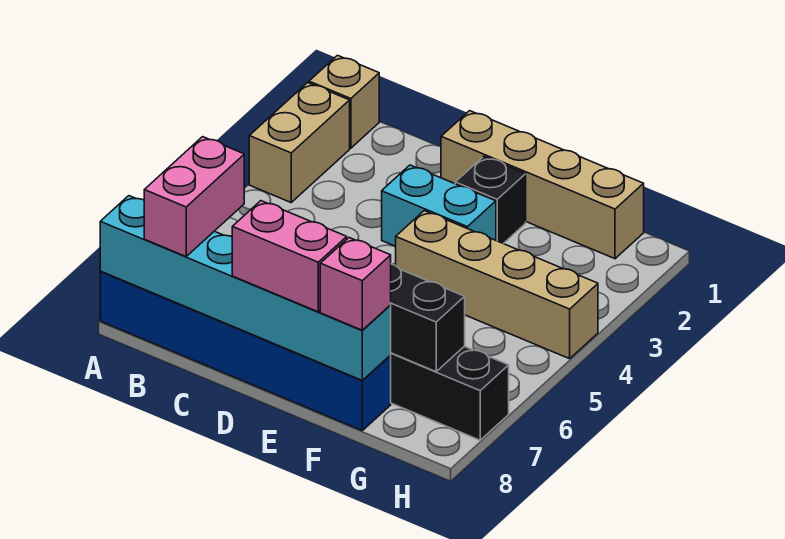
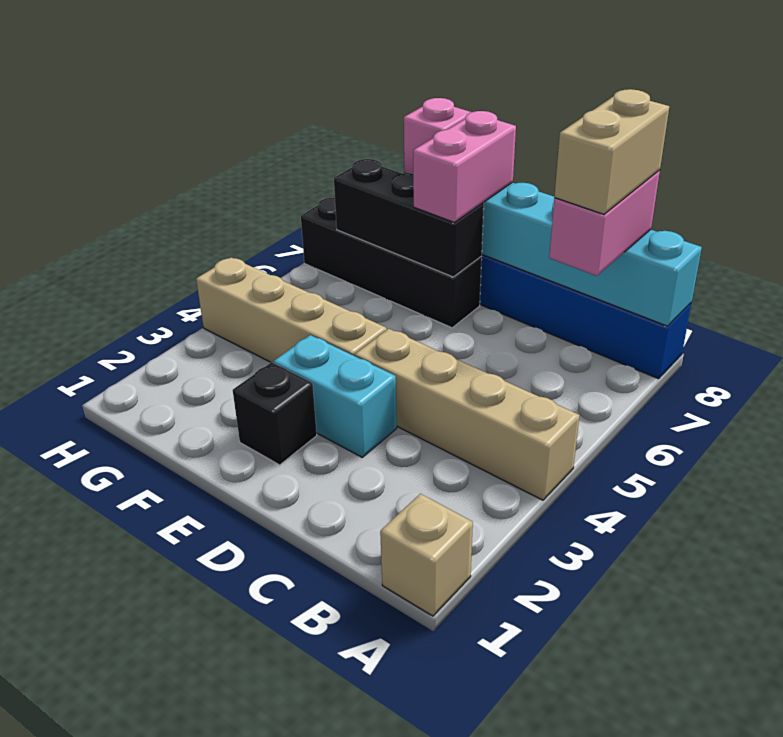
tan 1x2 brick [249,83,350,202] -> tan 1x2 brick moved to [554,89,669,214]
tan 1x4 brick [441,111,644,259] -> tan 1x4 brick moved to [355,329,580,500]
pink 1x2 brick [232,201,347,312] -> pink 1x2 brick turned to [413,111,516,222]

